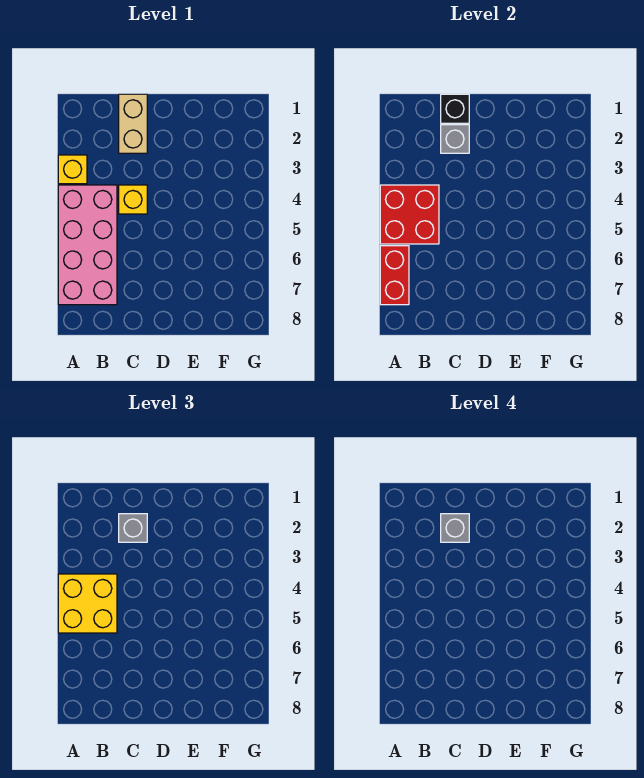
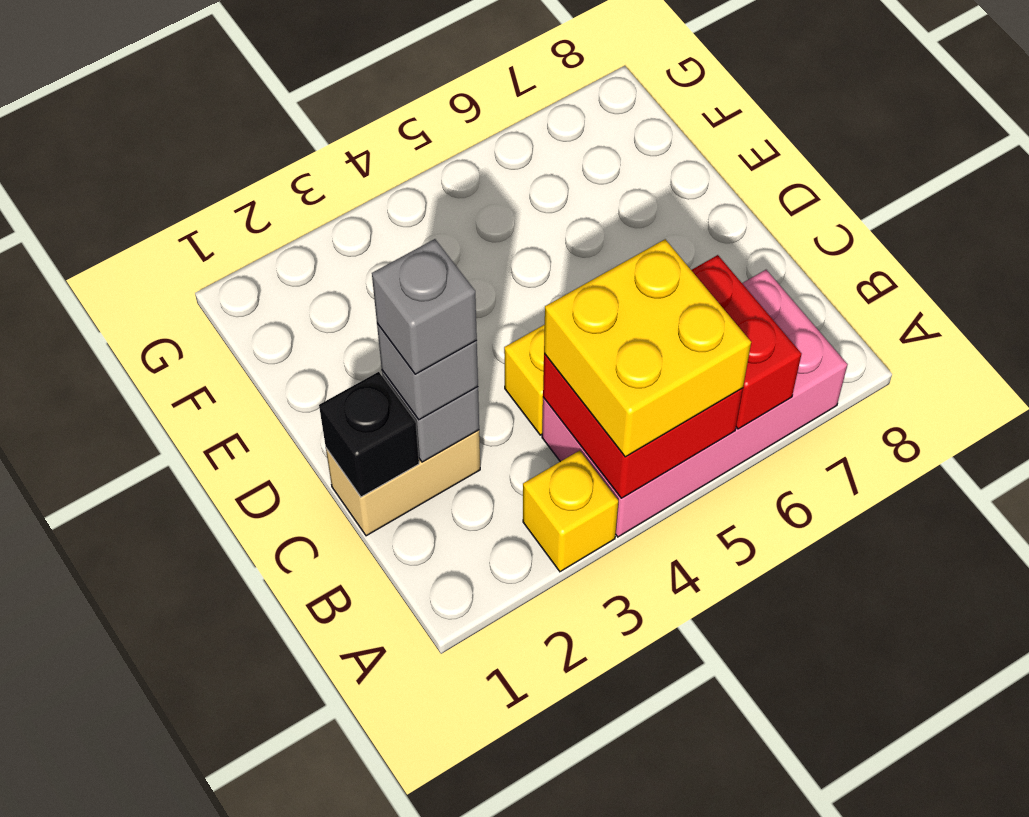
red 1x2 brick [380,246,409,305] -> red 1x2 brick turned to [692,255,802,429]

